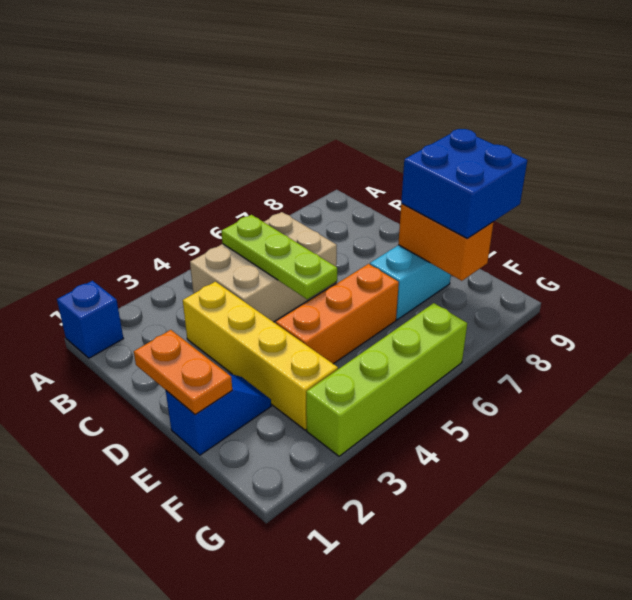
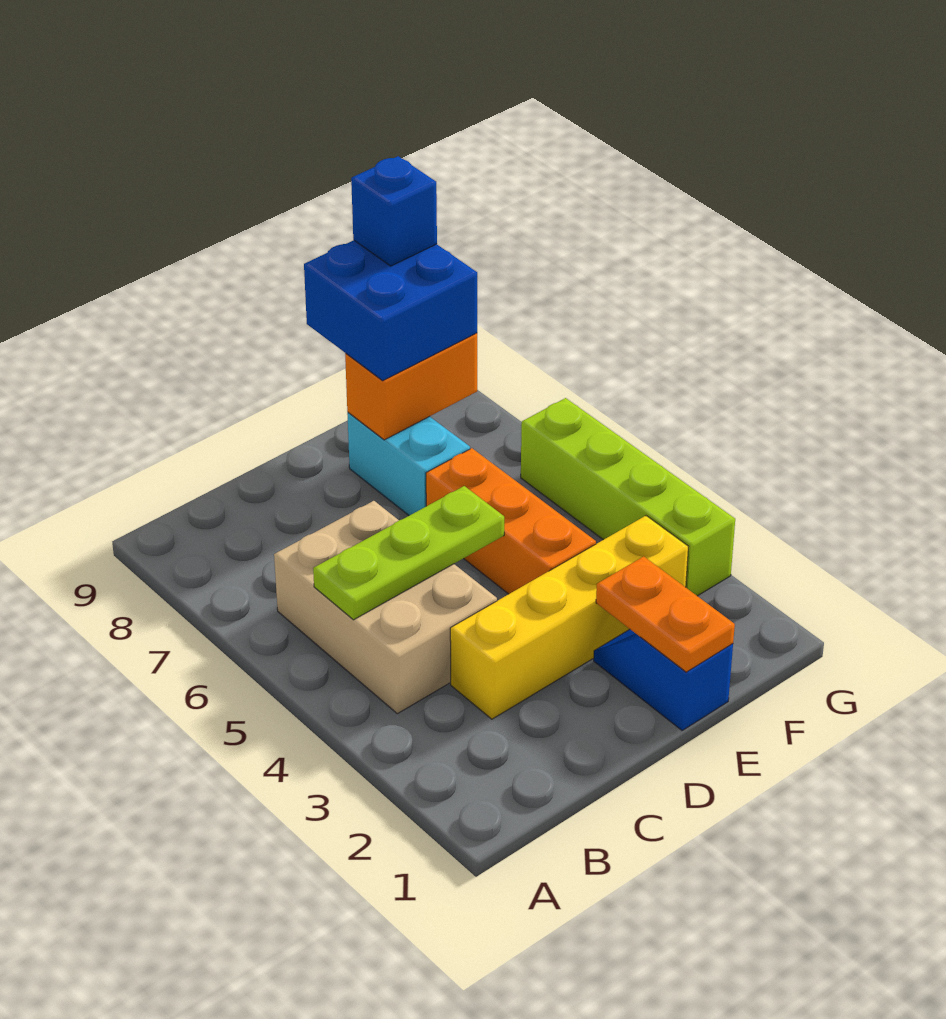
blue 1x1 brick [57,281,123,358] -> blue 1x1 brick moved to [351,156,437,266]
orange 1x2 plate [134,330,232,415] -> orange 1x2 plate turned to [596,556,735,672]

